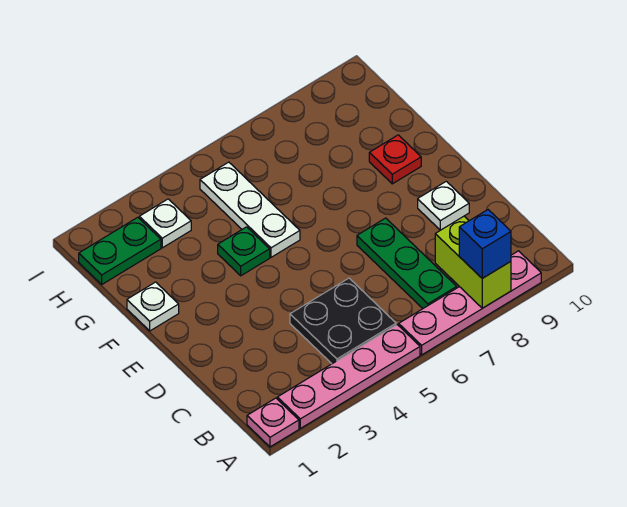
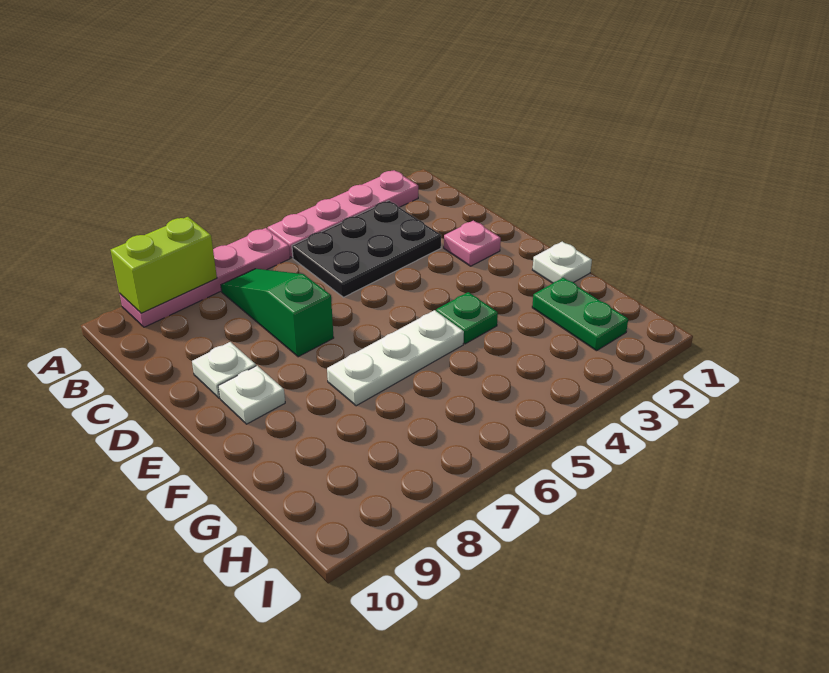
pink 1x1 plate [247,398,299,447] -> pink 1x1 plate moved to [444,221,501,266]
lime 1x2 brick [435,216,511,308] -> lime 1x2 brick turned to [111,217,217,313]
blue 1x1 brick [459,210,511,278] -> none
black 2x2 plate [290,278,396,364] -> black 2x3 plate [292,201,441,297]
green 1x3 plate [357,218,457,308] -> green 1x3 slope [221,269,334,357]
white 1x3 plate [200,162,300,257] -> white 1x3 plate turned to [327,310,464,406]
red 1x1 plate [369,135,421,184] -> none
green 1x2 plate [79,217,161,284] -> green 1x2 plate turned to [532,278,628,351]
white 1x1 plate [139,199,191,248] -> white 1x1 plate moved to [218,366,285,424]

